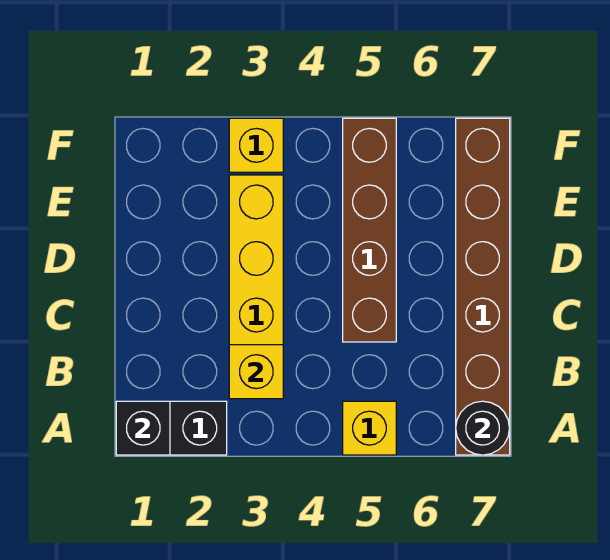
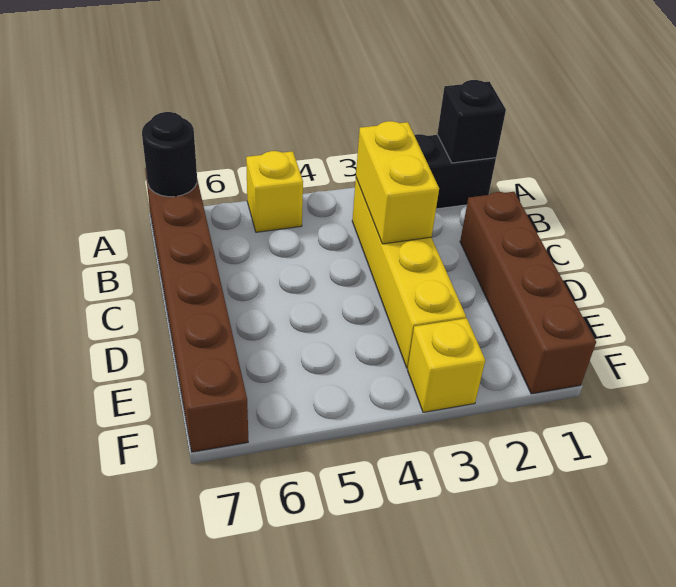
yellow 1x1 brick [229,345,283,399] -> yellow 1x2 brick [356,121,439,244]
brown 1x4 brick [343,118,396,342] -> brown 1x4 brick moved to [460,192,596,394]

